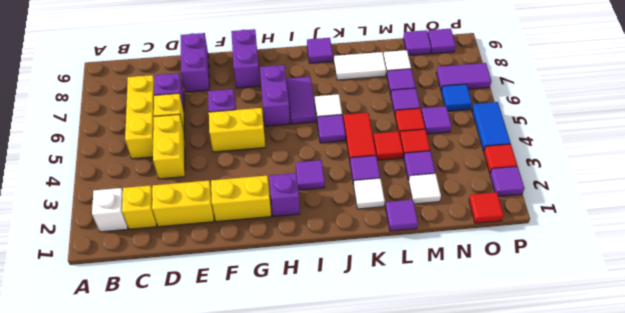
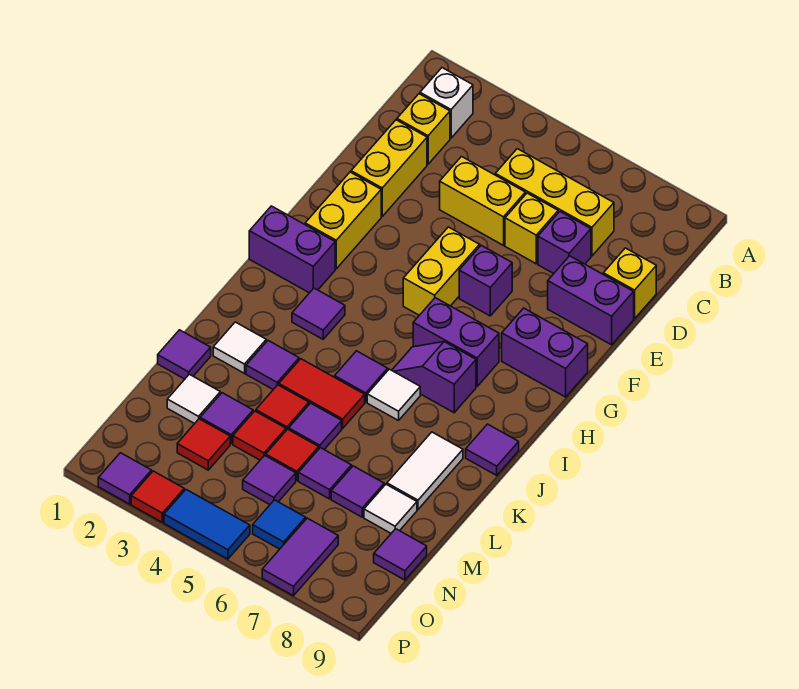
none -> yellow 1x1 brick [603,248,656,319]
purple 1x1 brick [269,173,300,216] -> purple 1x2 brick [249,206,335,293]
purple 1x2 tile [287,77,316,124] -> purple 1x2 slope [392,342,476,413]
red 1x1 tile [469,192,504,223] -> red 1x1 tile moved to [177,419,230,470]
purple 1x1 tile [428,29,456,54] -> purple 1x1 tile moved to [289,403,342,449]

